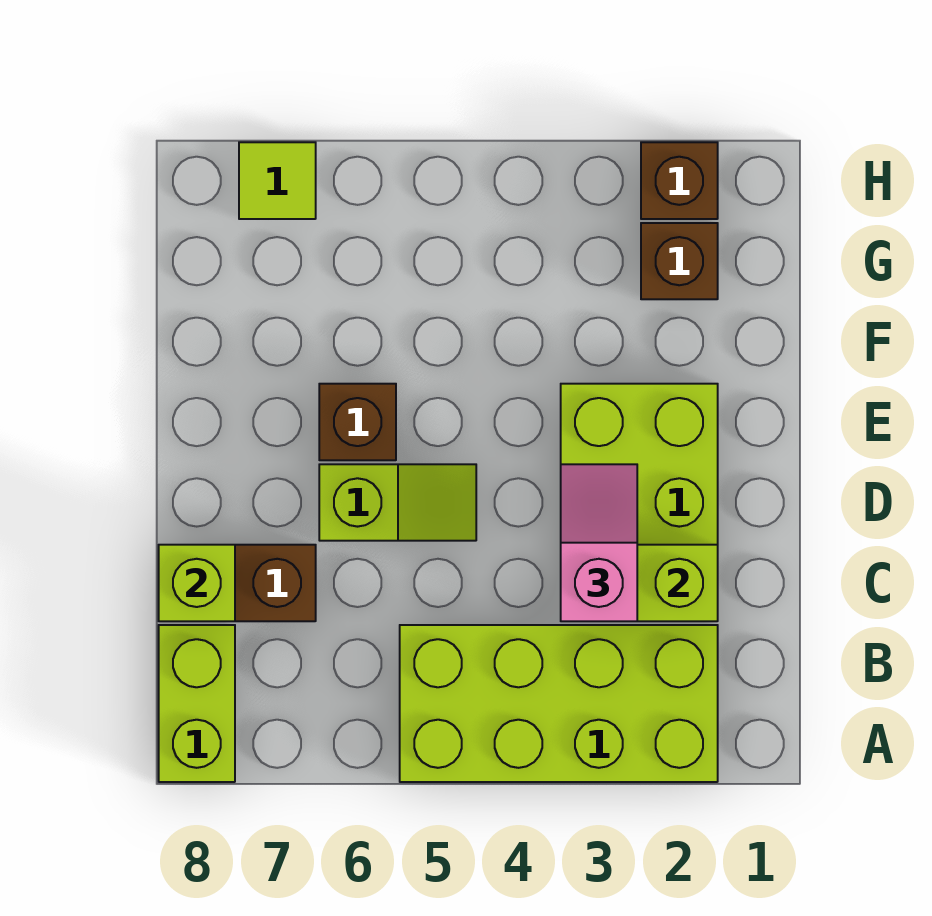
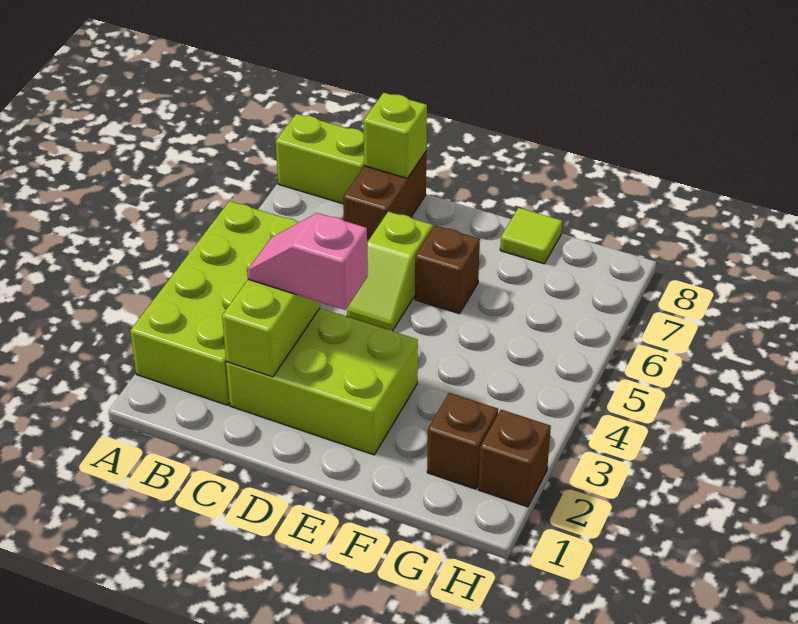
pink 1x2 slope [561,464,637,621] -> pink 1x2 slope turned to [247,213,368,310]
lime 1x1 tile [239,142,316,219] -> lime 1x1 tile moved to [500,208,562,264]

